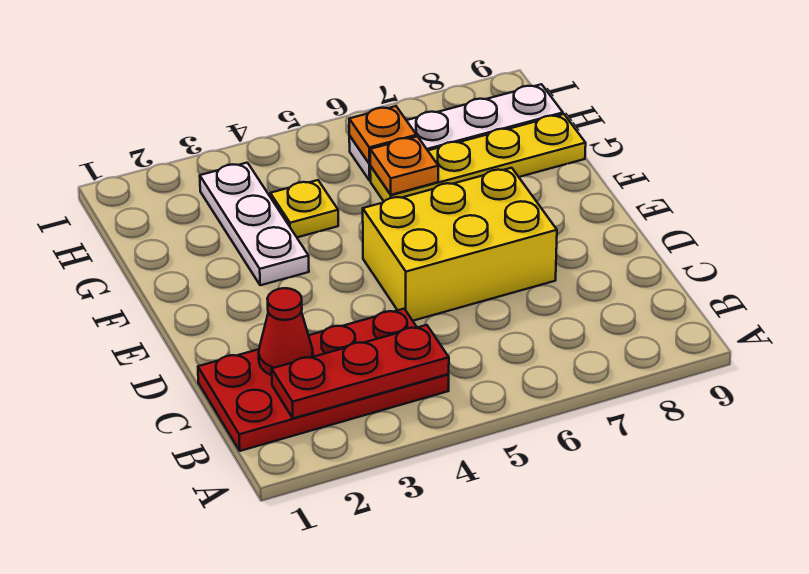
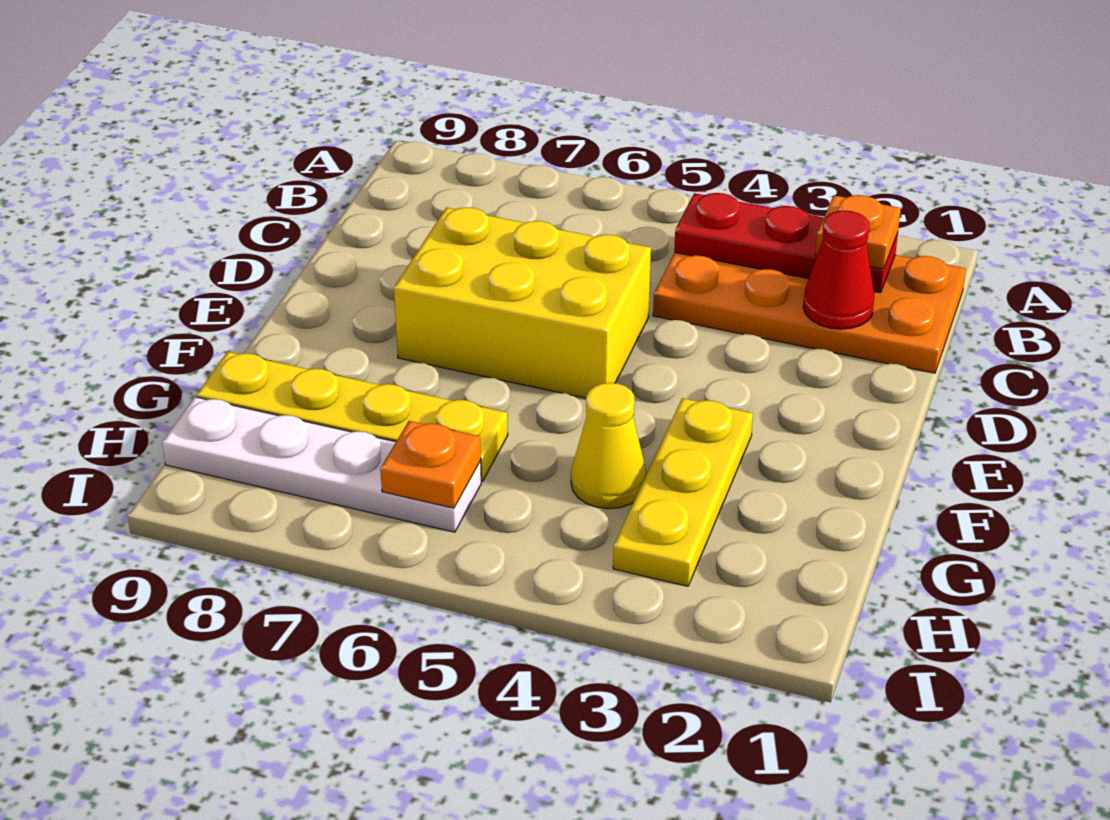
red 2x4 plate [198,309,449,451] -> orange 2x4 plate [653,253,966,373]
white 1x3 plate [200,163,309,285] -> yellow 1x3 plate [613,398,753,586]
yellow 1x1 plate [270,180,338,237] -> yellow 1x1 cone [571,383,647,509]
orange 1x1 plate [370,136,438,195] -> orange 1x1 plate moved to [815,195,901,269]

